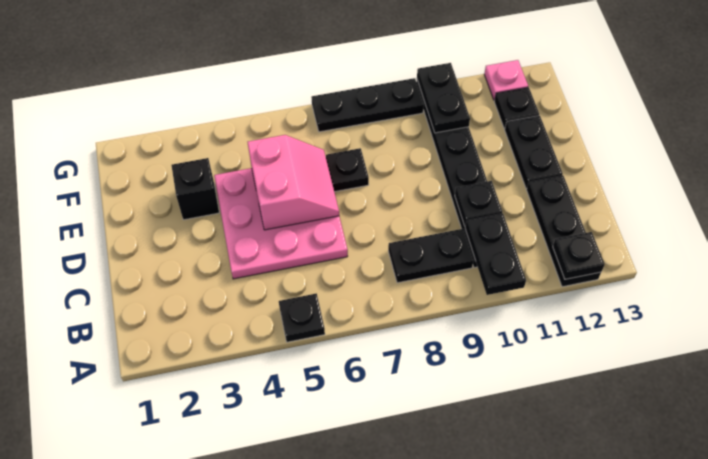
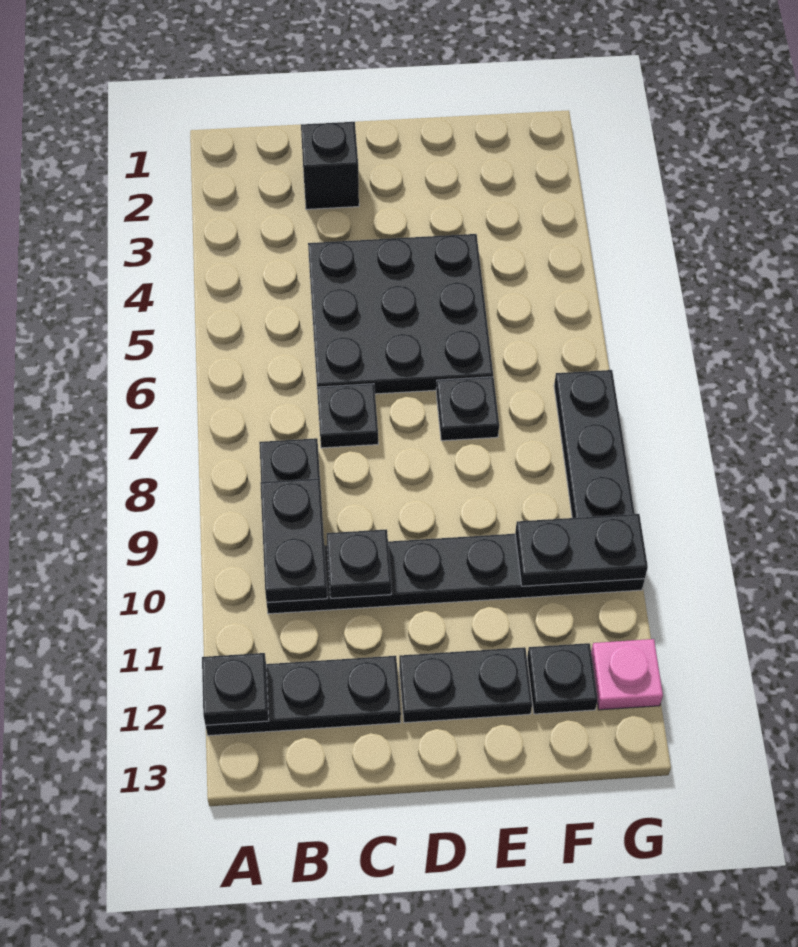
black 1x1 plate [279,293,325,342] -> black 1x1 plate moved to [317,384,378,448]
black 1x2 plate [465,213,526,295] -> black 1x2 plate turned to [260,479,327,602]
pink 3x3 plate [214,168,348,279] -> black 3x3 plate [308,234,493,394]
pink 2x2 slope [248,135,339,230] -> none
black 1x1 brick [171,158,219,220] -> black 1x1 brick moved to [301,122,359,209]

